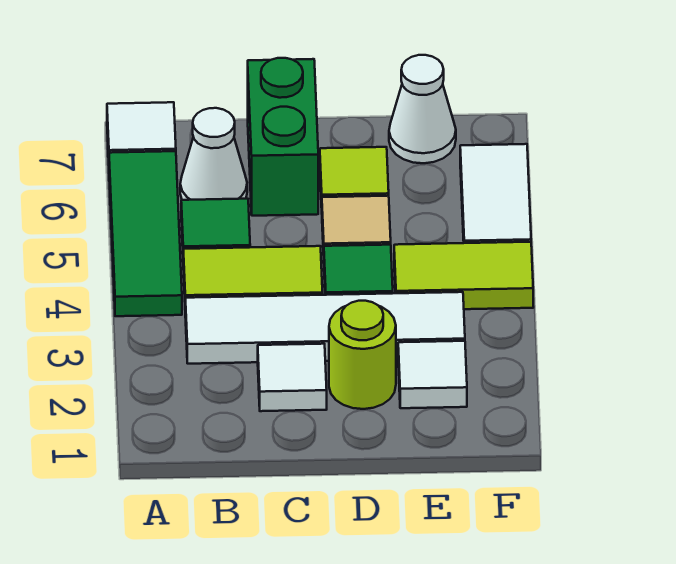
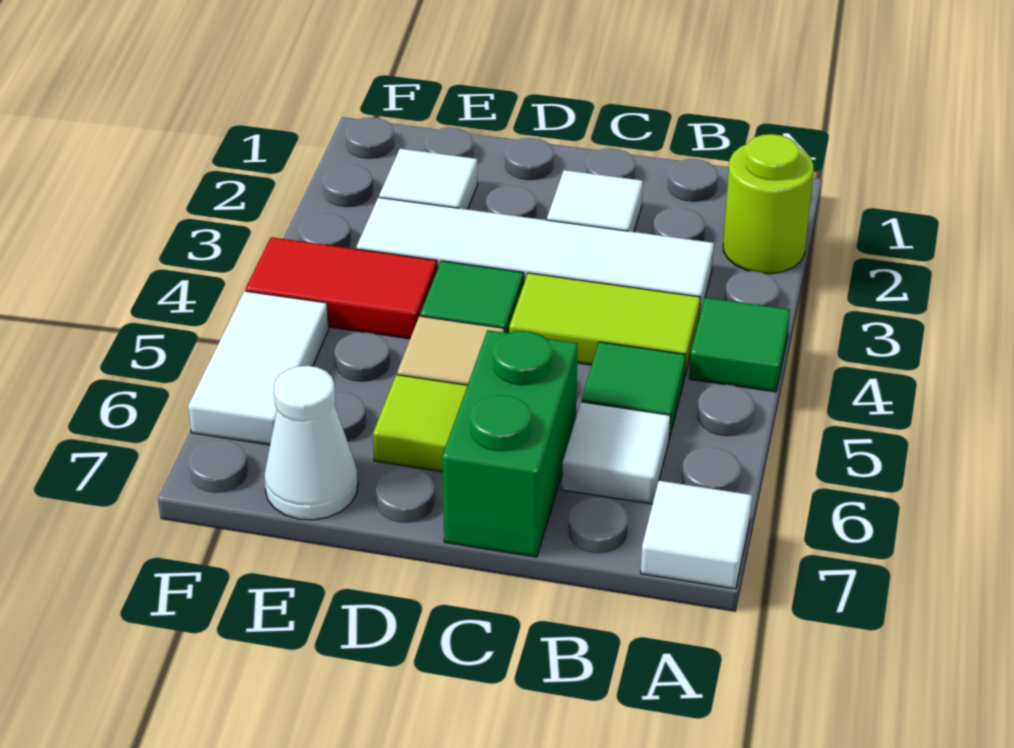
green 1x3 tile [109,151,182,316] -> green 1x1 tile [689,298,790,392]
white 1x1 cone [180,108,247,200] -> white 1x1 tile [562,402,670,504]
lime 1x1 round brick [329,301,396,409] -> lime 1x1 round brick moved to [723,134,814,274]
lime 1x2 tile [394,242,533,309] -> red 1x2 tile [246,237,437,339]

